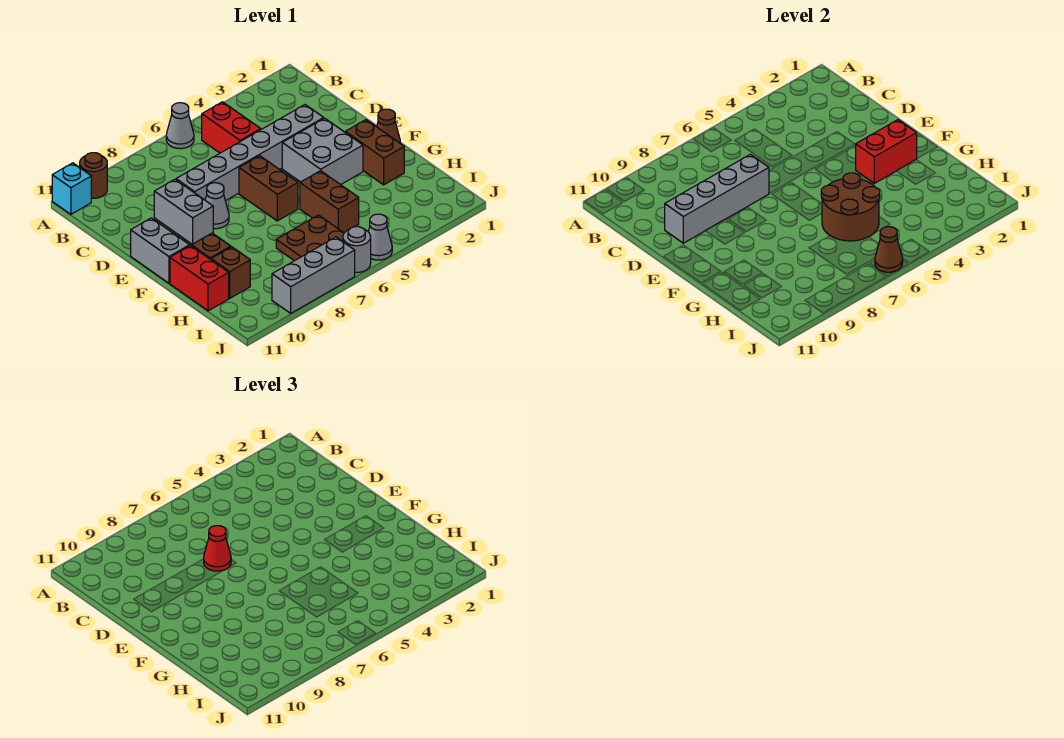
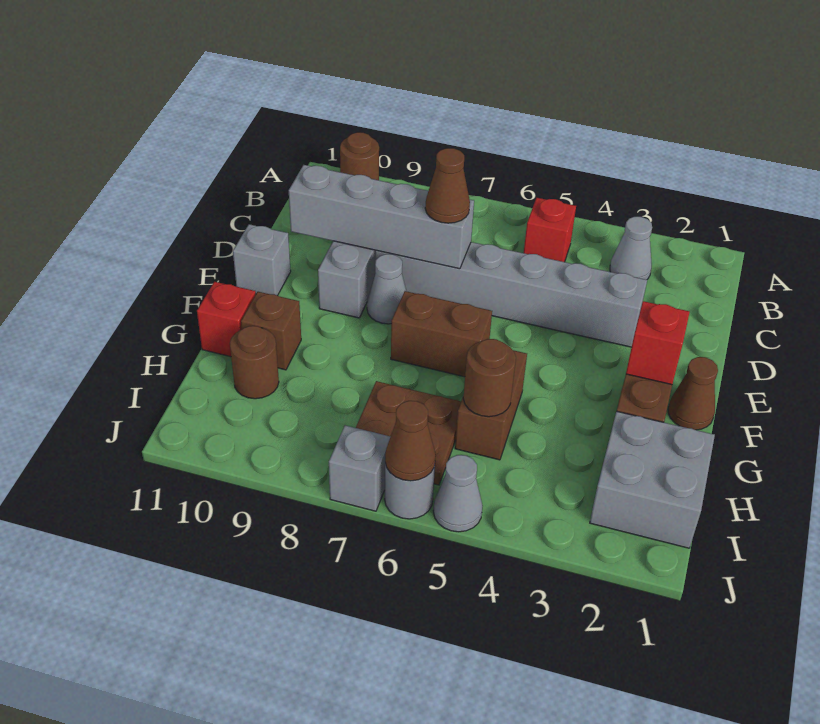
grey 1x1 cone [166,103,194,149] -> grey 1x1 cone moved to [610,217,652,280]
cyan 1x1 brick [52,163,91,214] -> none
red 1x2 brick [202,102,261,153] -> red 1x1 brick [524,198,576,262]
red 1x1 cone [204,526,231,571] -> brown 1x1 cone [425,148,470,223]
grey 2x2 brick [282,118,363,185] -> grey 2x2 brick moved to [590,411,715,548]
brown 1x2 brick [239,156,298,221] -> brown 1x2 brick turned to [391,291,492,377]
grey 1x2 brick [131,218,190,283] -> grey 1x1 brick [233,224,291,296]
red 1x2 brick [856,120,917,183] -> red 1x1 brick [626,301,690,385]
brown 2x2 round brick [821,173,880,241] -> brown 1x1 round brick [463,339,516,417]
red 1x2 brick [170,246,229,311] -> red 1x1 brick [197,282,256,357]
brown 1x1 brick [211,247,250,298] -> brown 1x1 round brick [230,326,279,399]
grey 1x3 brick [272,237,355,313] -> grey 1x1 brick [329,425,390,511]

